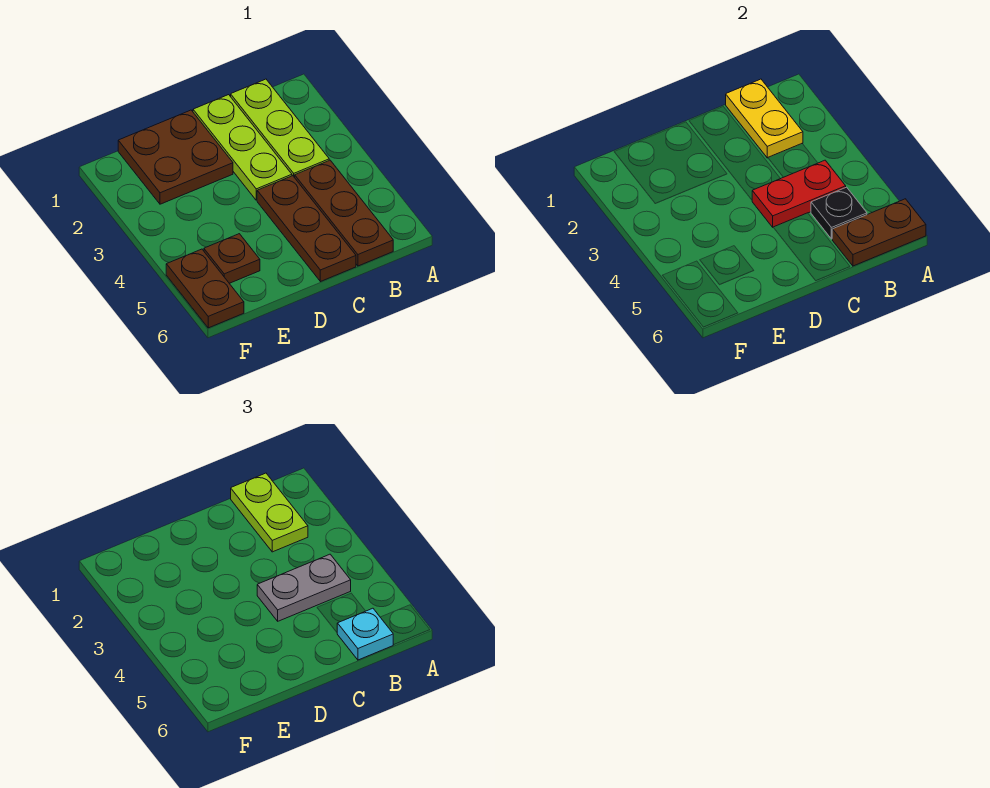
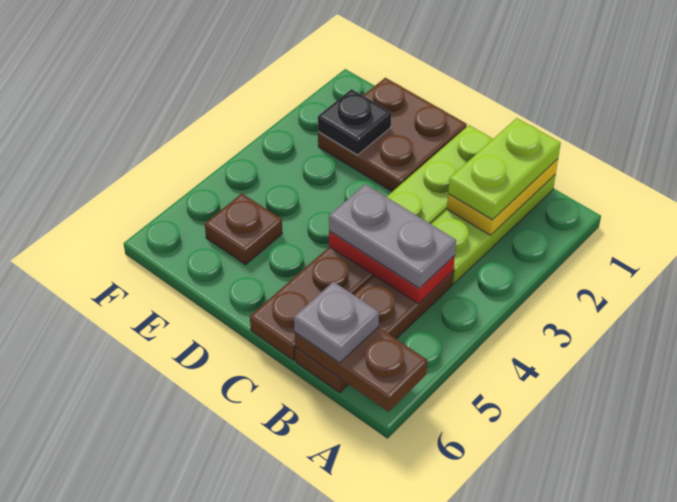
black 1x1 plate [811,187,867,239] -> black 1x1 plate moved to [318,89,391,155]
cyan 1x1 plate [337,608,393,660] -> grey 1x1 plate [294,282,379,363]
brown 1x2 plate [166,249,244,328] -> none

